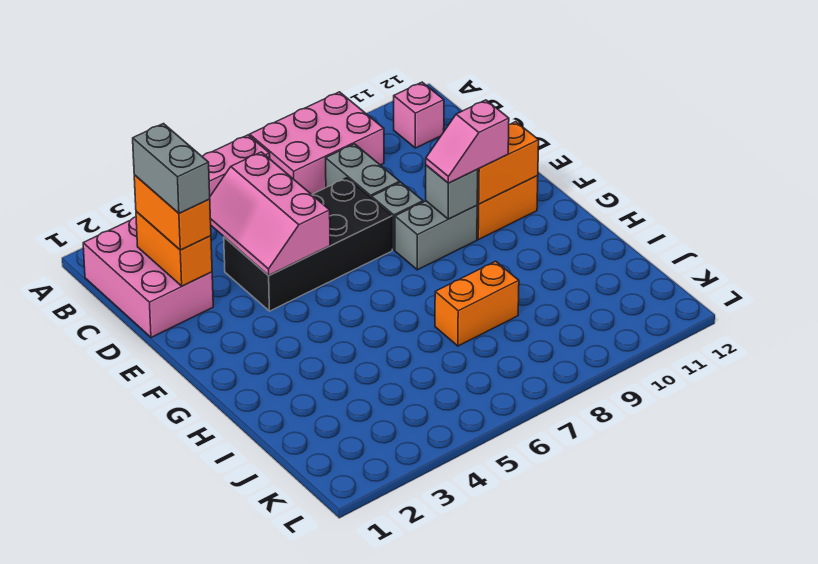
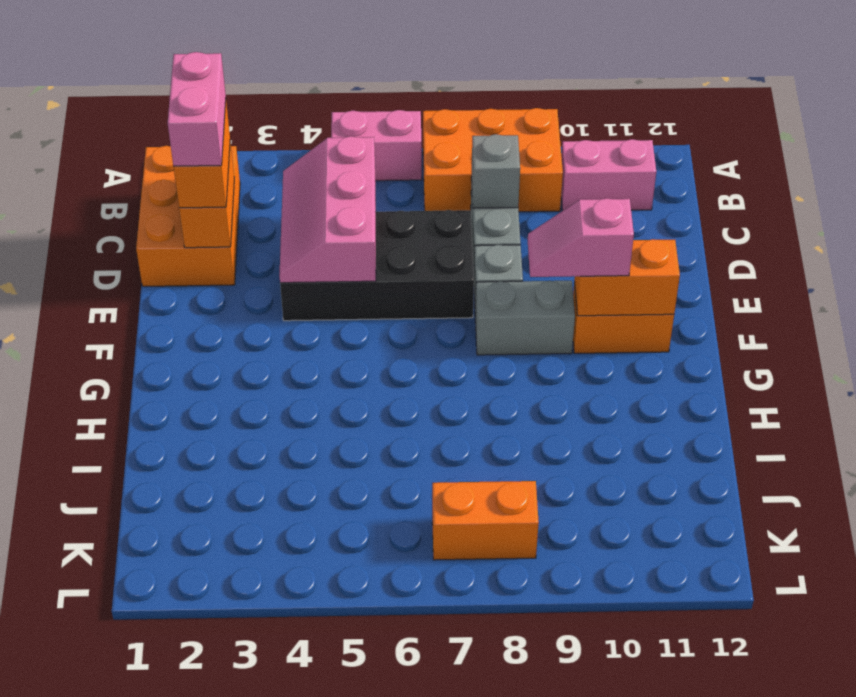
pink 2x3 brick [250,92,384,194] -> orange 2x3 brick [423,108,563,212]
pink 2x3 brick [83,217,213,337] -> orange 2x3 brick [136,146,240,286]
pink 1x1 brick [394,82,444,148] -> pink 1x2 brick [561,139,656,211]
grey 1x2 brick [133,124,210,213] -> pink 1x2 brick [168,52,226,166]
grey 1x1 brick [426,165,478,219] -> grey 1x1 brick moved to [472,134,520,208]
orange 1x2 brick [435,261,519,346] -> orange 1x2 brick moved to [432,481,539,560]

